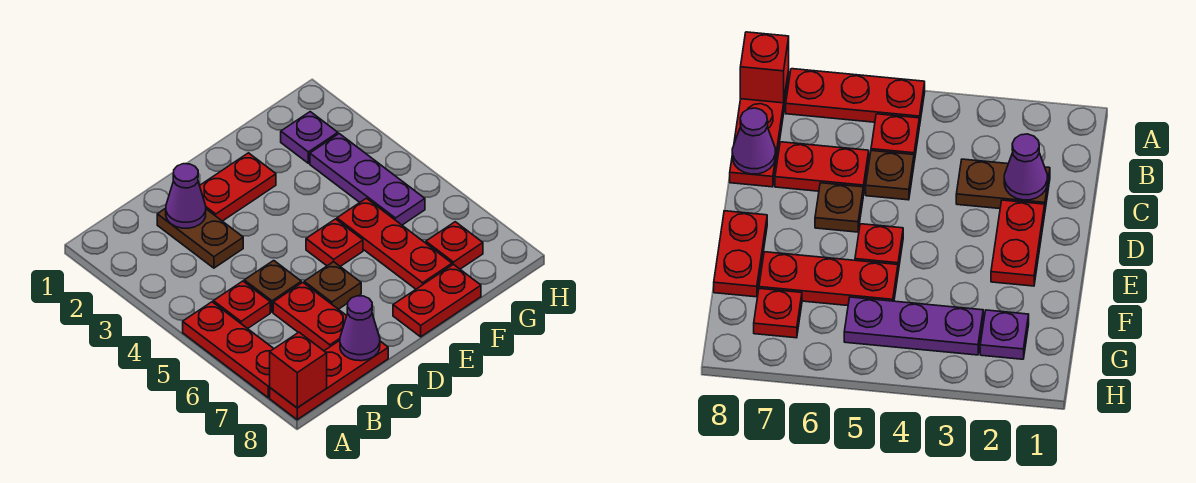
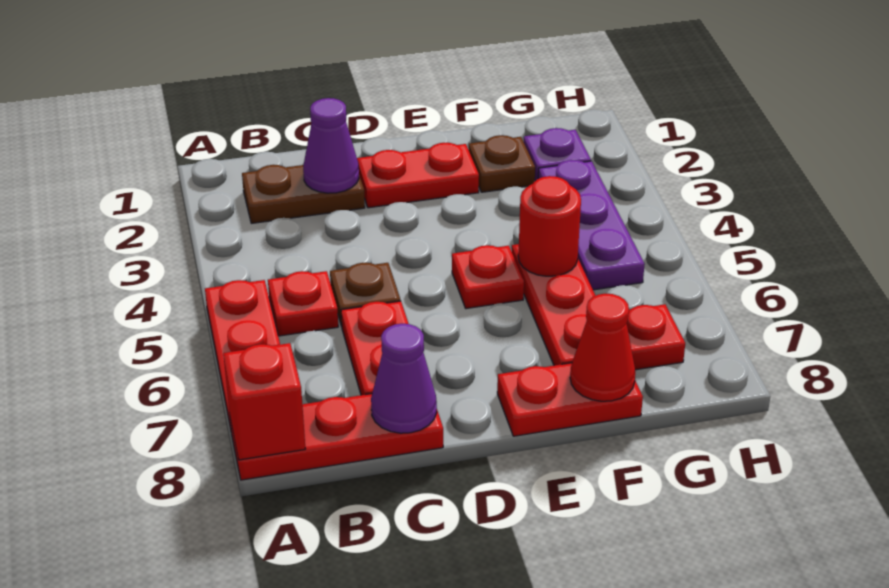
brown 1x2 plate [157,208,243,268] -> brown 1x2 plate turned to [242,165,365,223]
brown 1x1 plate [304,262,361,309] -> brown 1x1 plate moved to [469,135,535,192]
none -> red 1x1 round brick [518,176,581,276]
none -> red 1x1 cone [570,294,635,401]

